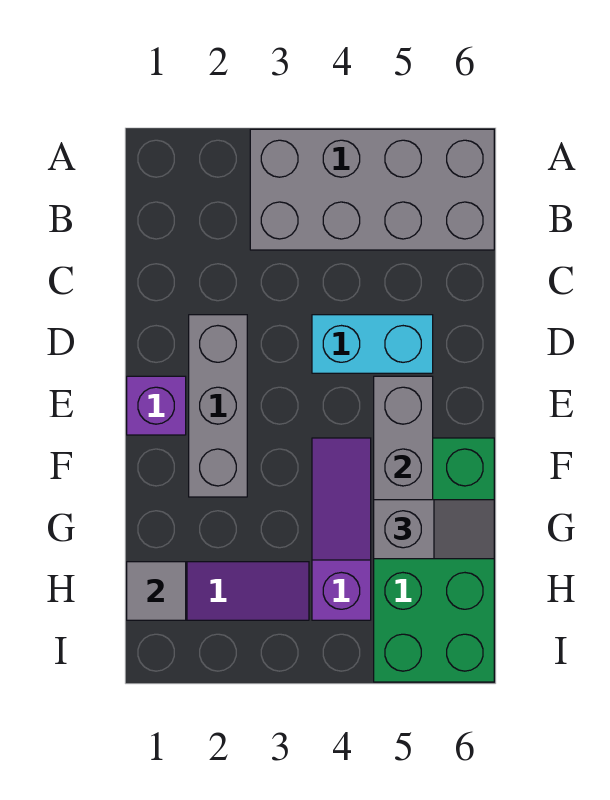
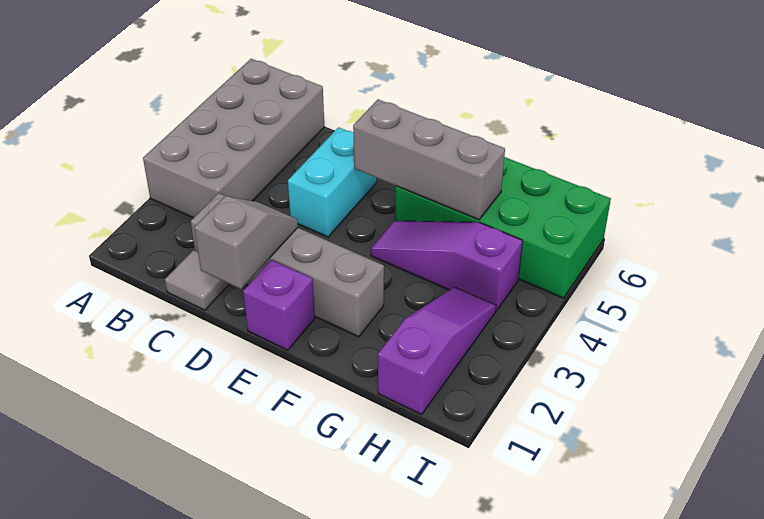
grey 1x3 brick [189,315,247,497] -> grey 1x4 brick [191,193,384,337]
grey 1x2 slope [374,500,494,559] -> grey 1x2 slope moved to [194,196,298,289]
grey 1x1 tile [127,562,186,620] -> grey 1x1 tile moved to [165,250,229,310]

